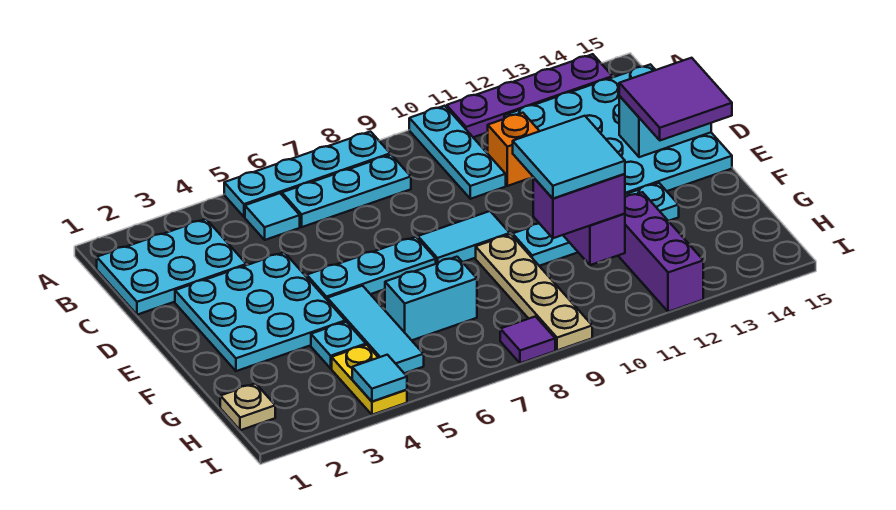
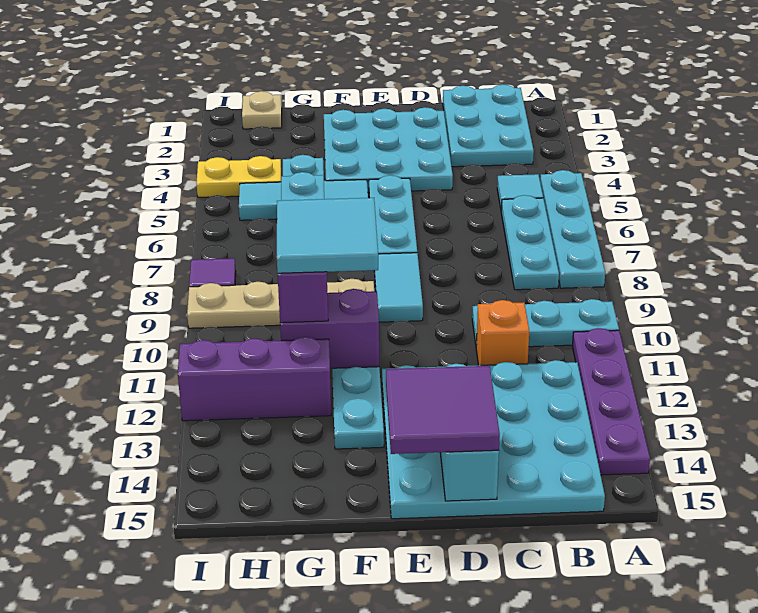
cyan 1x1 tile [352,355,407,401] -> none

